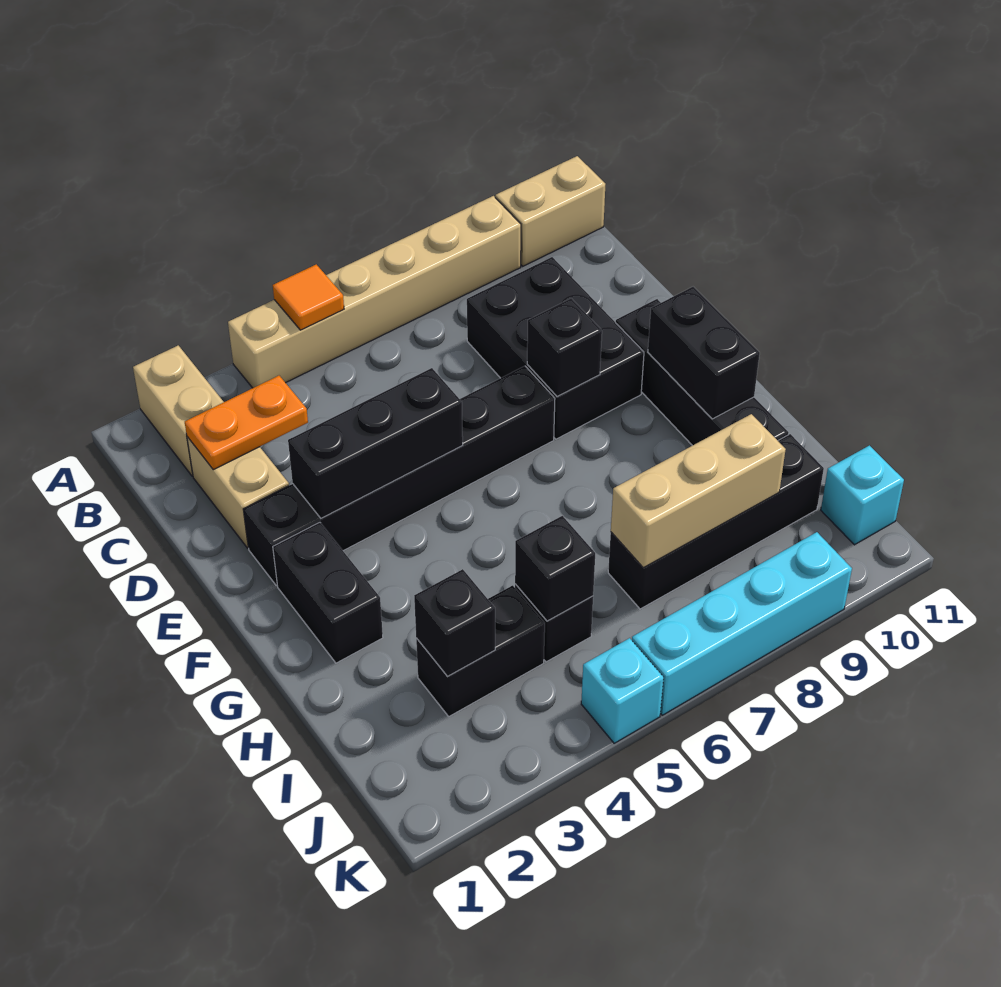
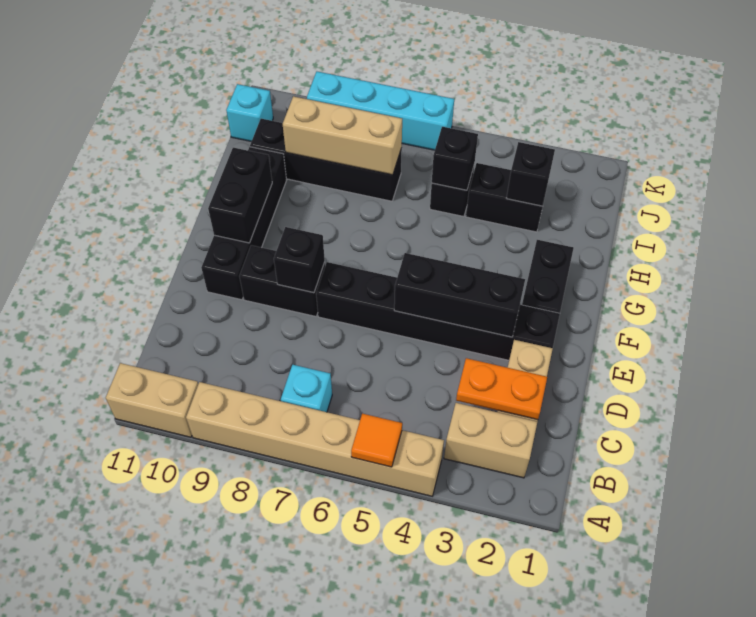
tan 1x2 brick [133,345,223,476] -> tan 1x2 brick turned to [444,403,537,478]
black 2x3 brick [467,257,644,439] -> black 1x2 brick [239,245,325,316]
cyan 1x1 brick [581,638,664,743] -> cyan 1x1 brick moved to [281,365,332,412]

